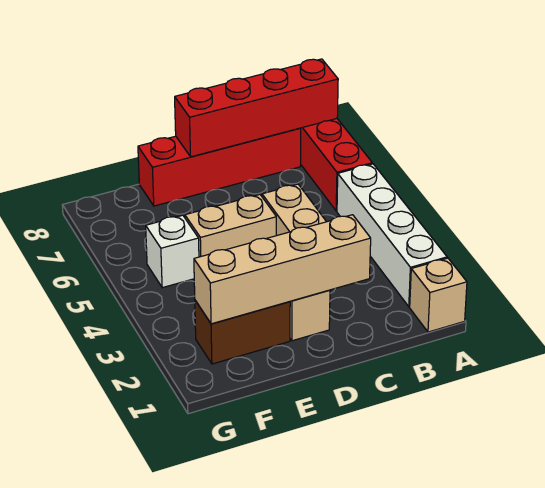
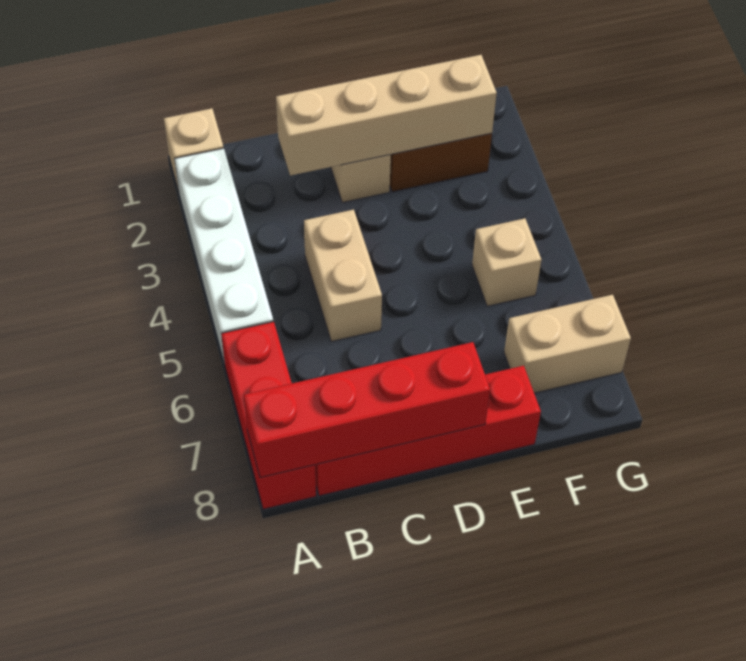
tan 1x2 brick [185,195,276,257] -> tan 1x2 brick moved to [504,295,631,393]
white 1x1 brick [146,215,199,288] -> tan 1x1 brick [472,218,541,306]

